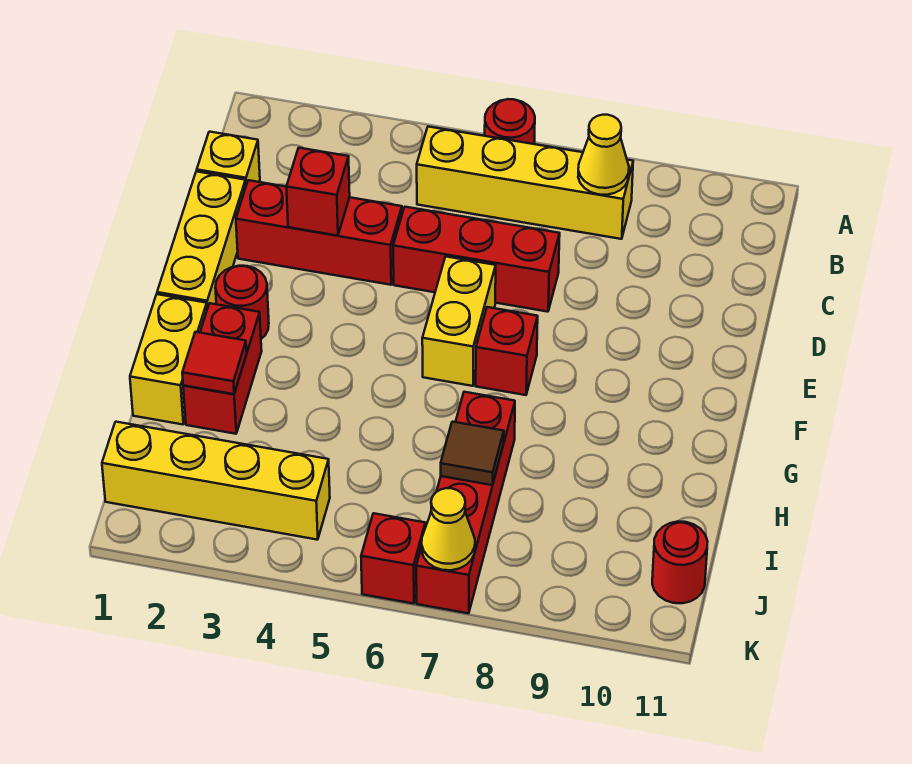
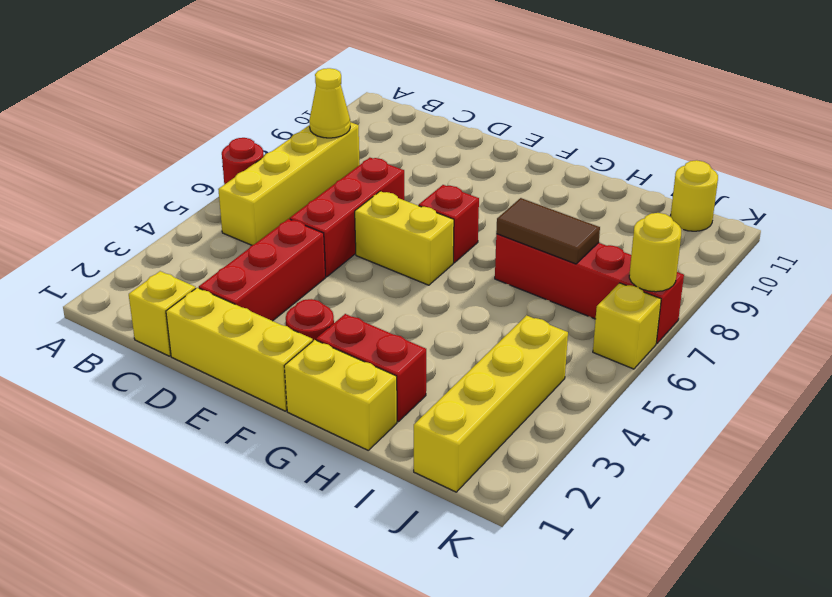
red 1x1 brick [286,148,350,236] -> none
red 1x1 tile [182,332,247,394] -> none
brown 1x1 tile [441,422,504,485] -> brown 1x2 tile [496,198,600,264]
red 1x1 round brick [652,521,708,603] -> yellow 1x1 round brick [671,160,718,231]
red 1x1 brick [361,513,425,604] -> yellow 1x1 brick [593,283,661,369]
yellow 1x1 cone [422,488,475,570] -> yellow 1x1 round brick [629,213,681,292]

